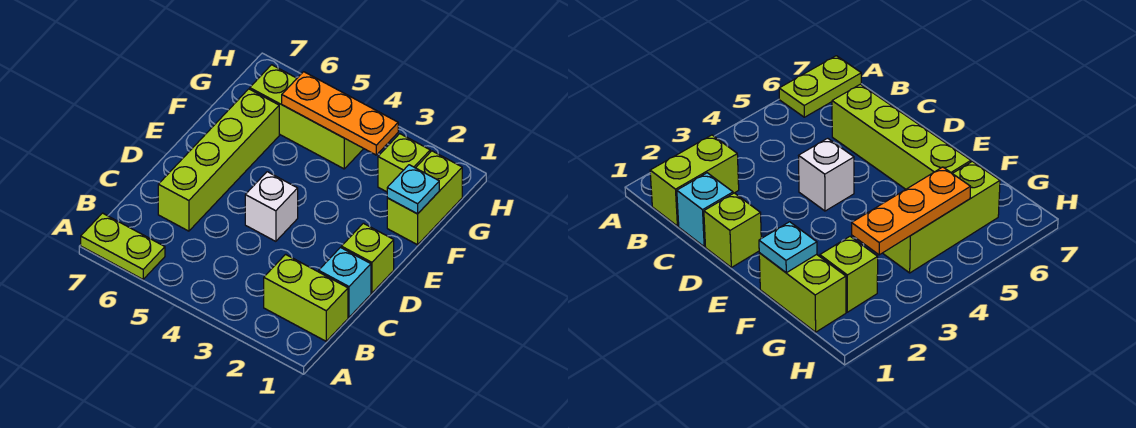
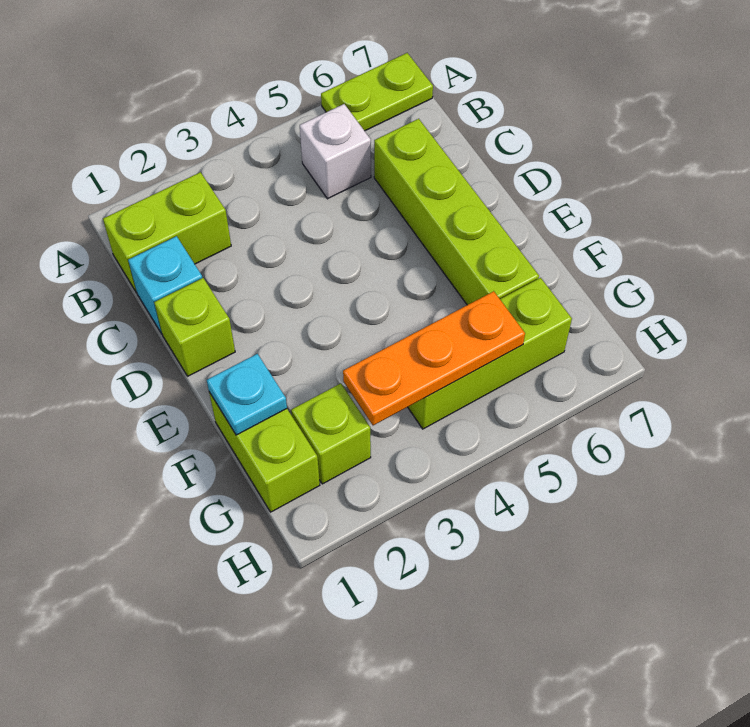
white 1x1 brick [245,172,298,241] -> white 1x1 brick moved to [300,104,371,199]

